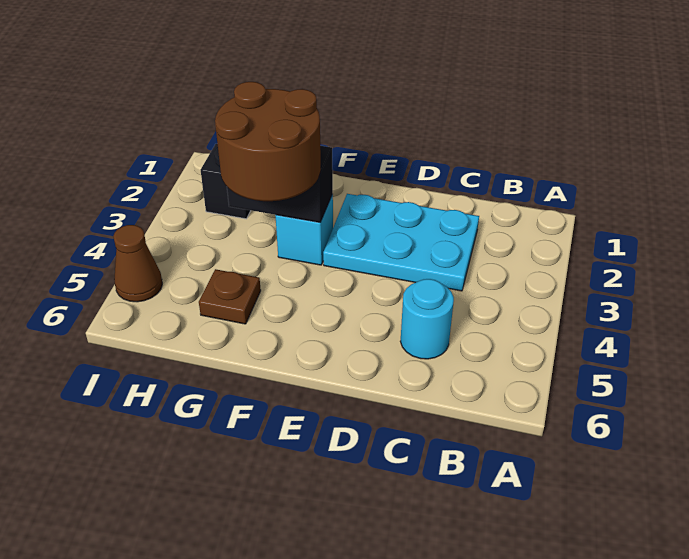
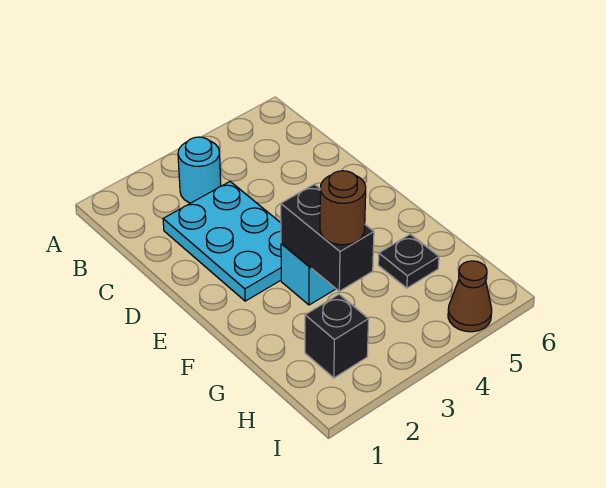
cyan 1x1 round brick [400,279,454,359] -> cyan 1x1 round brick moved to [178,137,221,203]
brown 2x2 round brick [215,82,321,201] -> brown 1x1 round brick [320,171,366,245]
brown 1x1 plate [199,269,261,324] -> black 1x1 plate [378,234,439,288]

